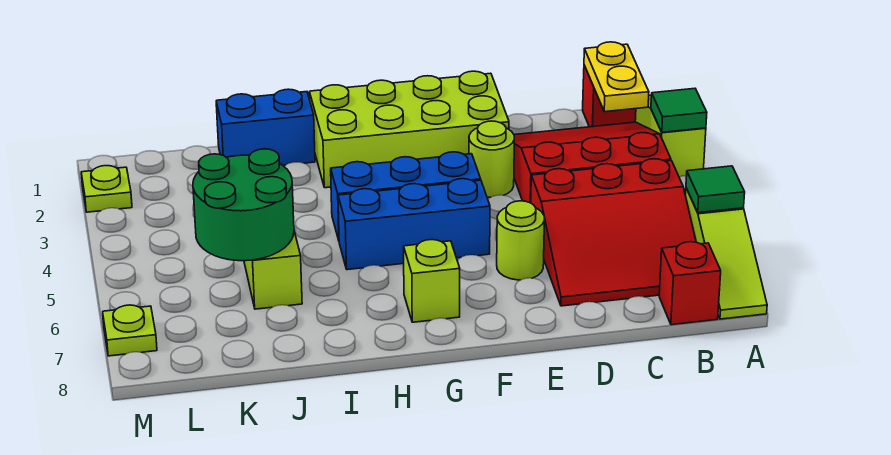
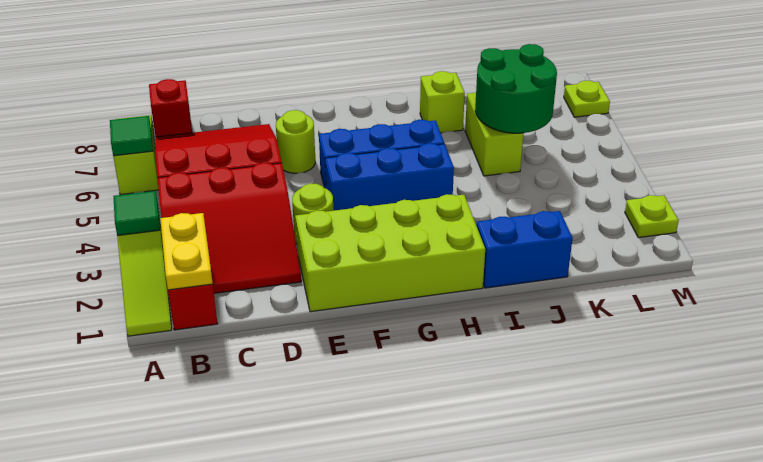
lime 1x1 brick [404,240,460,322] -> lime 1x1 brick moved to [420,71,465,133]

